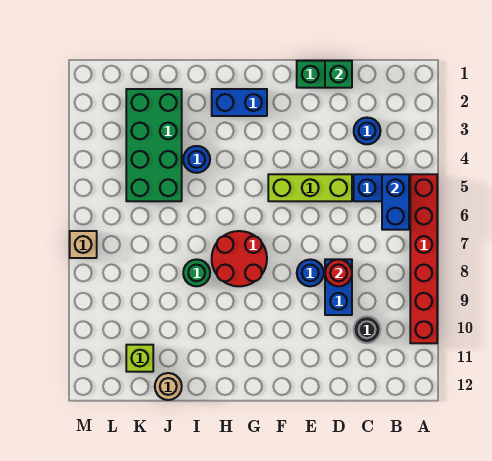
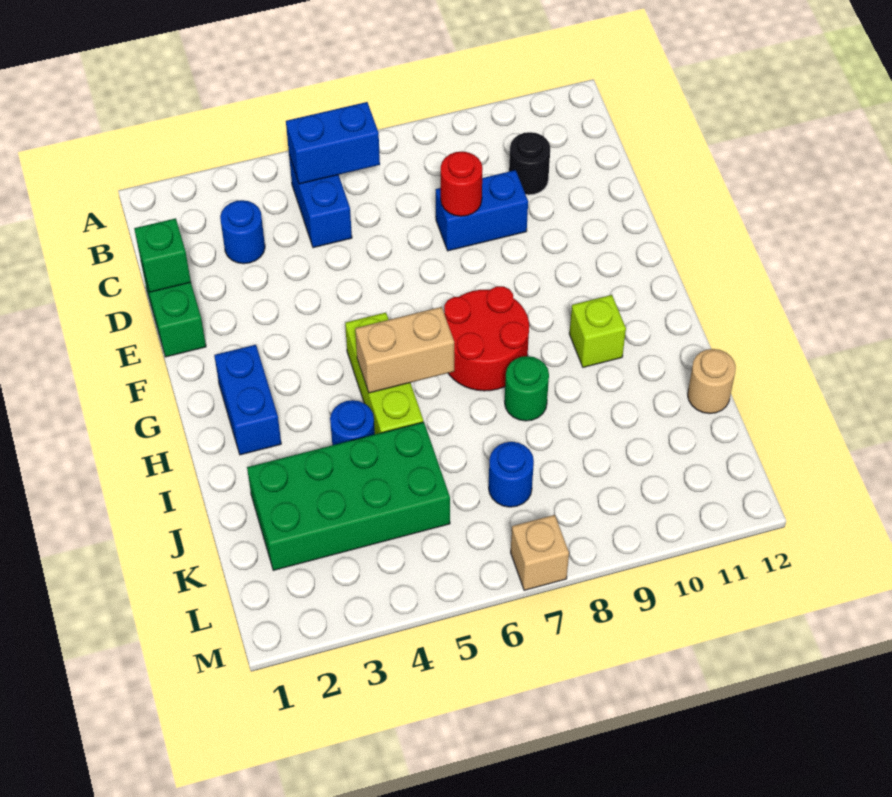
red 1x6 brick [410,174,437,343] -> none
lime 1x3 brick [268,174,352,201] -> lime 1x3 brick moved to [345,313,423,434]
blue 1x1 round brick [297,259,324,286] -> blue 1x1 round brick moved to [489,442,534,507]
none -> tan 1x2 brick [355,307,454,393]
lime 1x1 brick [126,345,153,372] -> lime 1x1 brick moved to [569,295,626,367]

